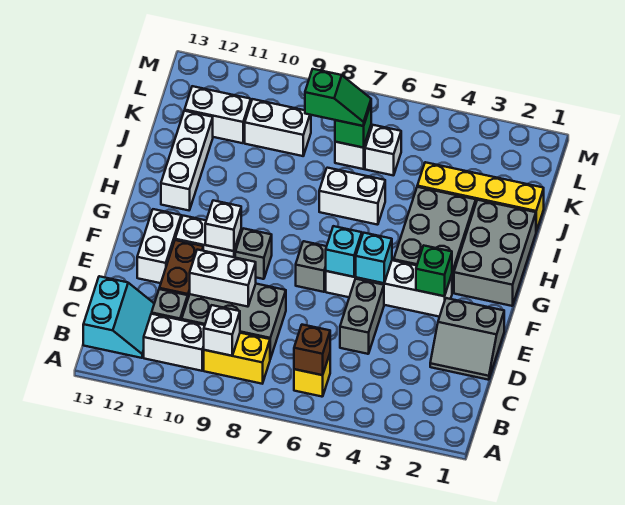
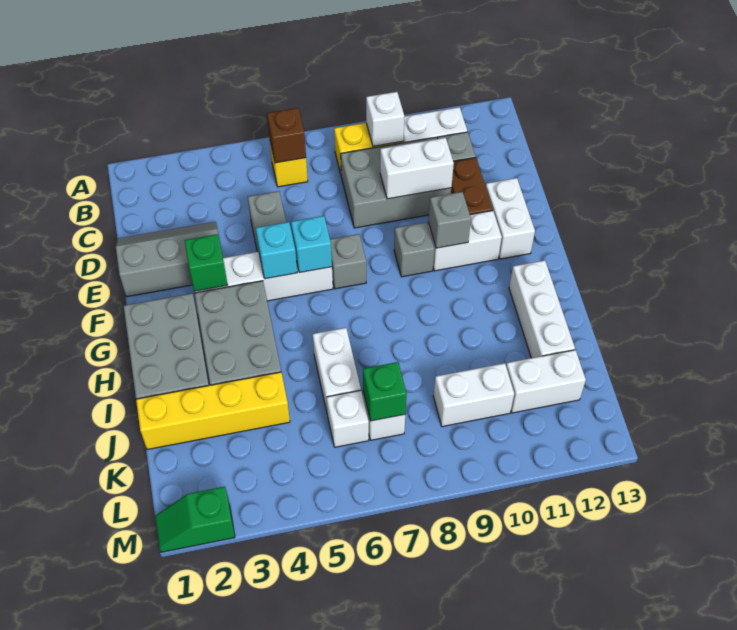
cyan 2x2 slope [83,276,154,358] -> none
grey 2x2 slope [430,298,504,380] -> grey 2x3 slope [116,222,218,297]
white 1x1 brick [205,200,241,251] -> grey 1x1 brick [428,192,471,248]
white 1x2 brick [319,168,385,225] -> white 1x2 brick turned to [313,328,361,415]
green 1x2 slope [305,69,371,126] -> green 1x2 slope moved to [155,487,235,552]

